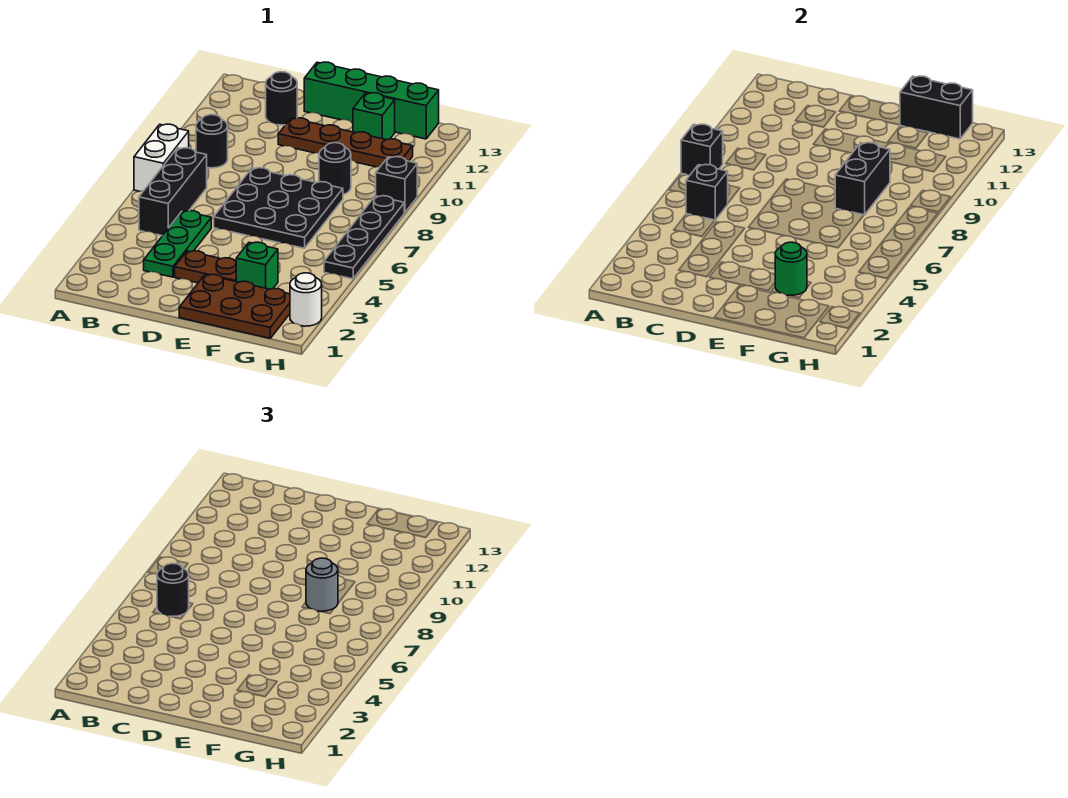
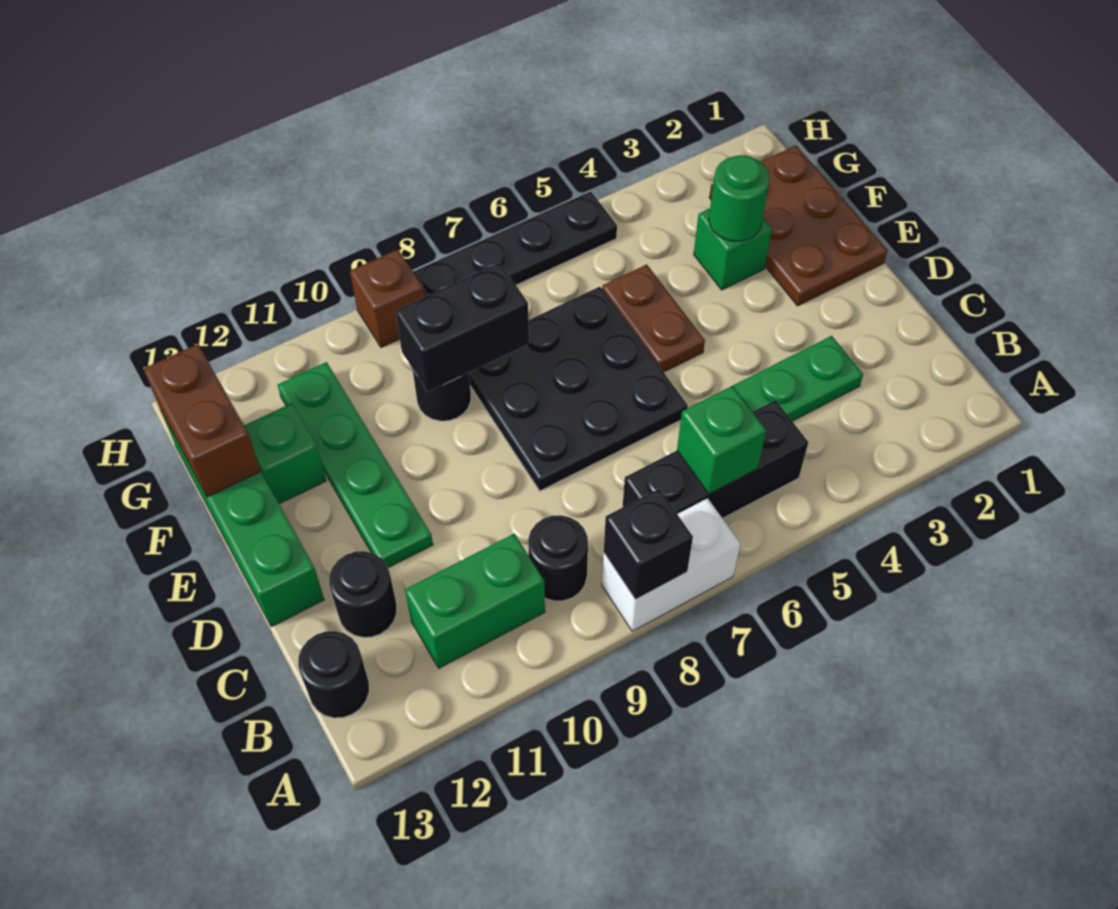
black 1x1 brick [686,164,728,220] -> green 1x1 brick [677,386,766,494]
black 1x1 round brick [157,563,189,617] -> black 1x1 round brick moved to [298,631,369,718]
none -> green 1x2 brick [405,534,545,668]
brown 1x2 plate [175,251,236,283] -> brown 1x2 plate moved to [602,265,705,372]
brown 1x4 plate [278,118,413,167] -> green 1x4 plate [278,362,433,568]
grey 1x1 round brick [306,558,338,611] -> none
black 1x2 brick [900,76,973,139] -> brown 1x2 brick [144,344,261,497]
white 1x1 round brick [290,273,322,326] -> none
black 1x1 brick [376,157,417,212] -> brown 1x1 brick [350,249,424,348]

